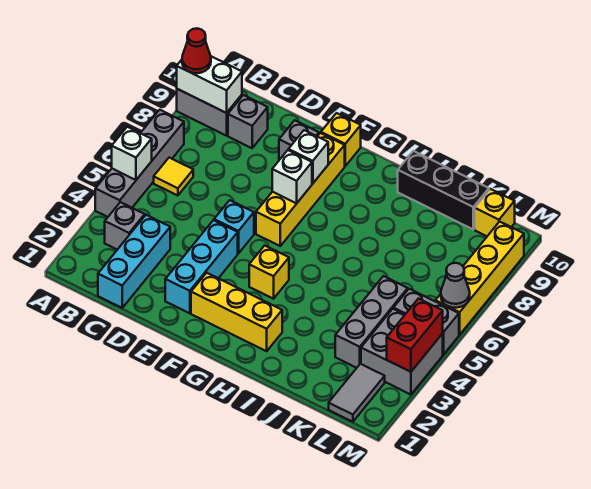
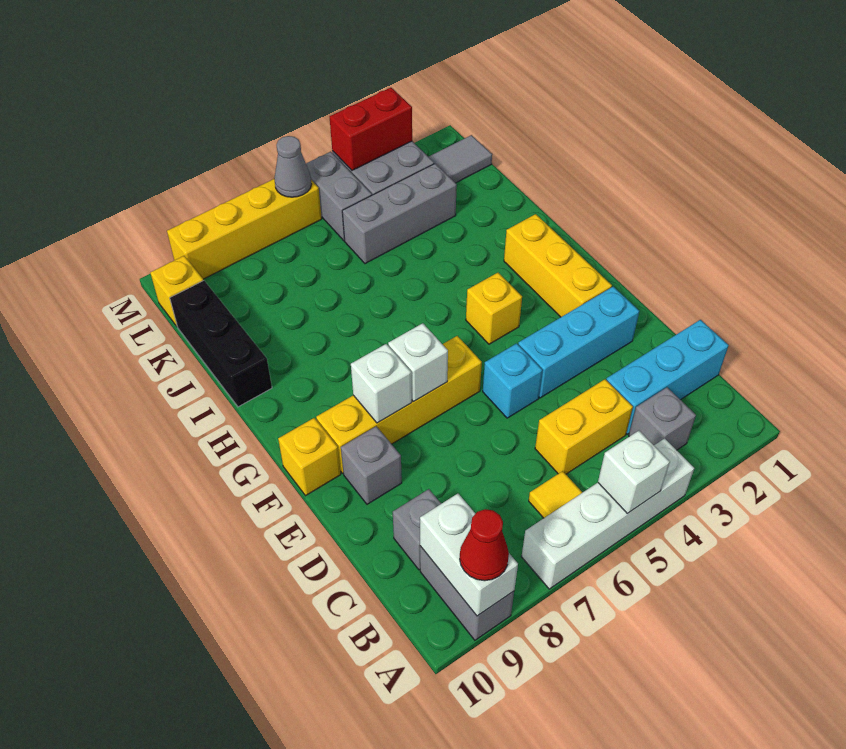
grey 1x4 brick [95,110,184,217] -> white 1x4 brick [522,438,694,589]
none -> yellow 1x2 brick [535,379,633,474]

